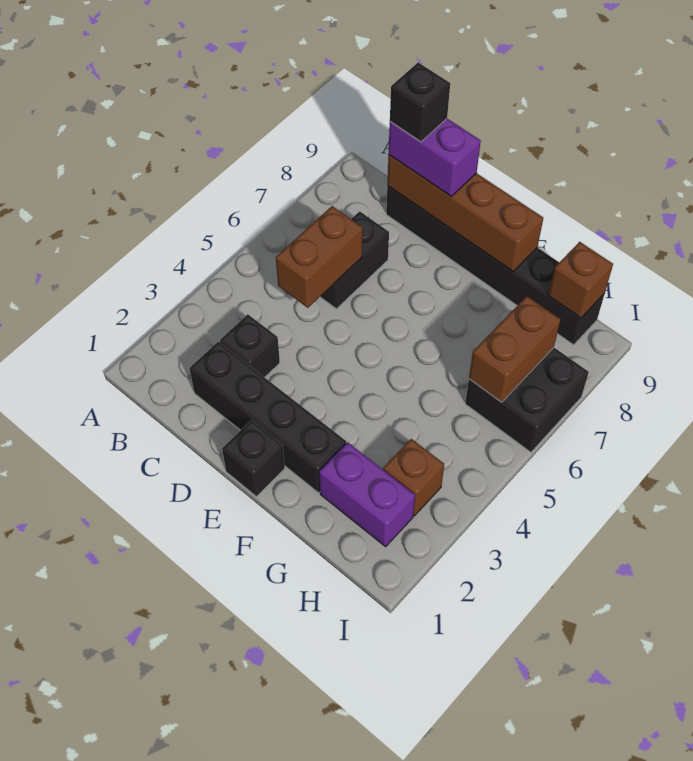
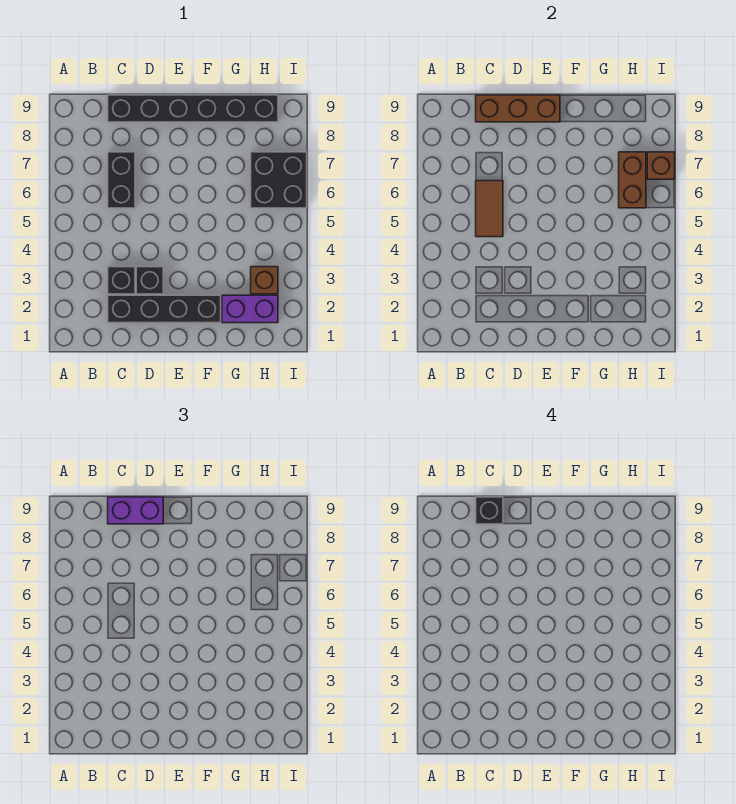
brown 1x2 brick [276,206,363,308] -> brown 1x2 tile [476,181,503,237]
brown 1x4 brick [387,155,543,271] -> brown 1x3 brick [476,95,560,122]
black 1x1 brick [222,420,285,497] -> black 1x1 brick moved to [136,267,163,294]
brown 1x1 brick [549,242,613,318] -> brown 1x1 brick moved to [647,152,675,179]

